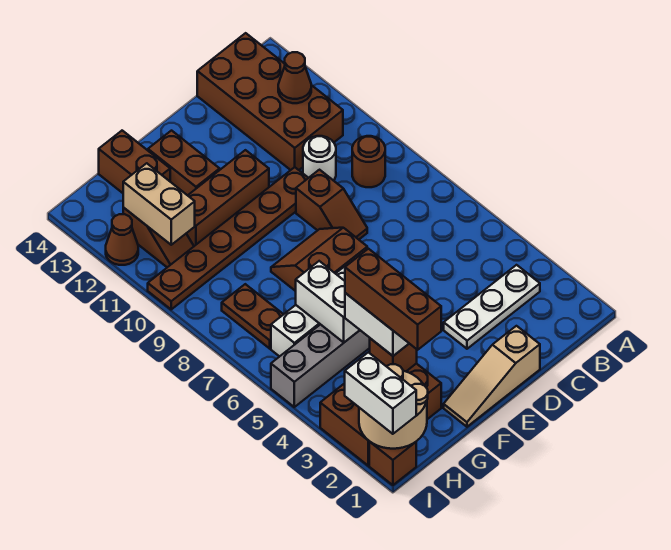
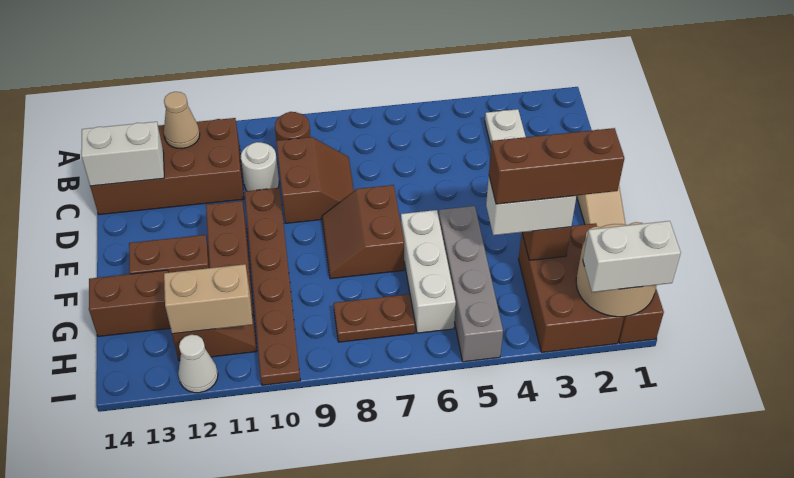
brown 1x1 cone [278,52,311,103] -> tan 1x1 cone [164,92,200,149]
brown 1x2 slope [296,170,367,239] -> brown 2x2 slope [276,137,354,223]
white 1x2 brick [296,261,359,342] -> white 1x2 brick moved to [81,122,164,186]
brown 1x1 cone [106,214,138,265] -> white 1x1 cone [178,335,218,393]

